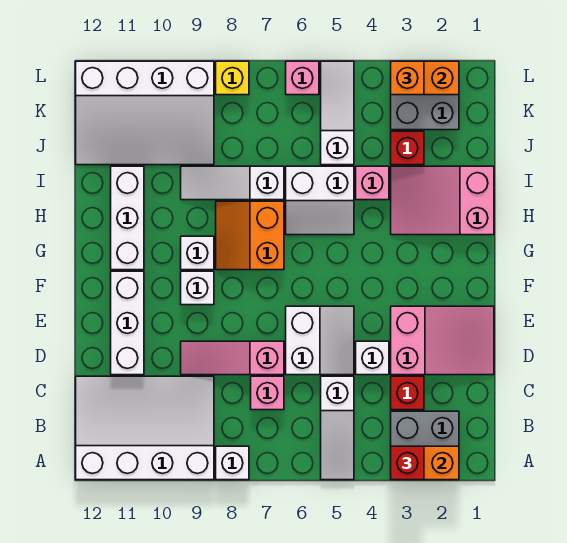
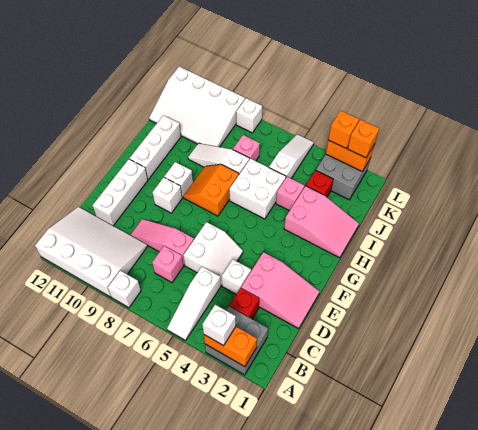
red 1x1 brick [391,446,424,480] -> white 1x1 brick [202,305,236,346]
pink 2x3 slope [391,166,494,235] -> pink 2x3 slope turned to [284,186,359,258]
white 2x2 slope [286,166,354,235] -> white 2x2 brick [229,159,286,219]
none -> orange 1x1 brick [348,120,379,158]
pink 1x1 brick [286,61,319,95] -> pink 1x1 brick moved to [233,135,260,161]
yellow 1x1 brick [216,61,249,95] -> white 1x1 brick [236,98,262,133]

